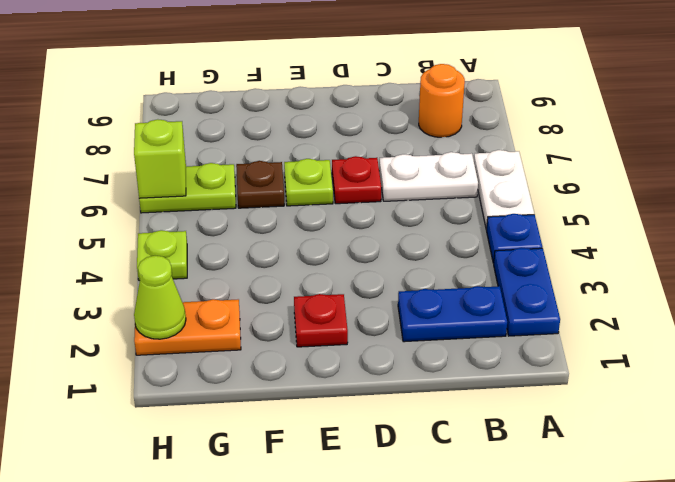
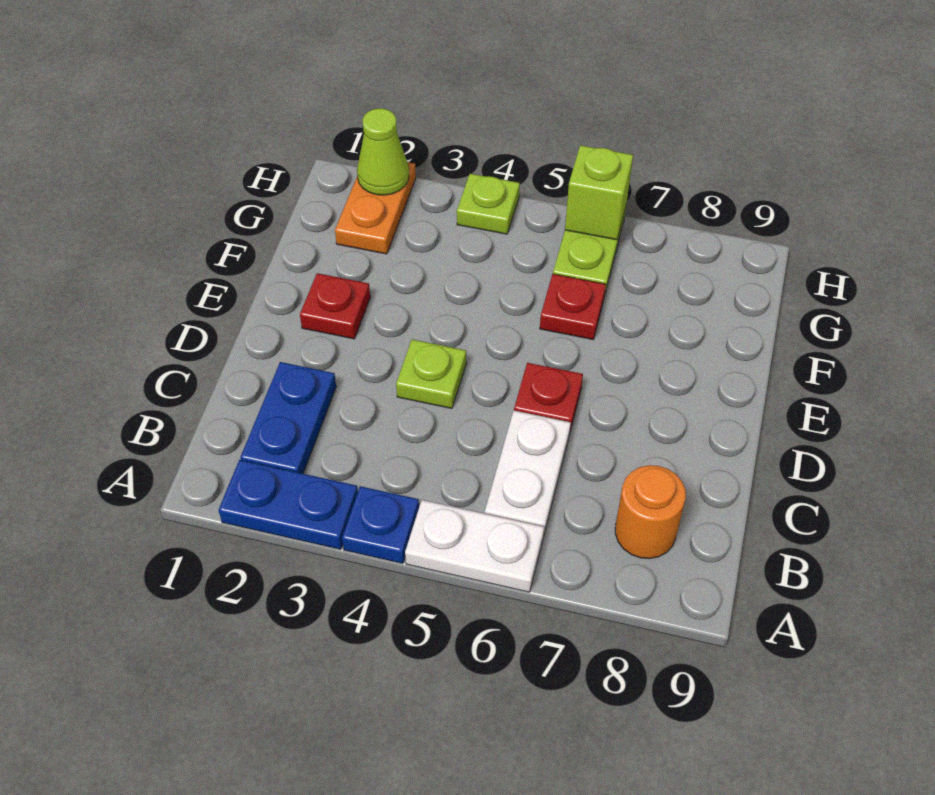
lime 1x1 plate [284,159,333,206] -> lime 1x1 plate moved to [396,339,466,408]
brown 1x1 plate [236,161,284,208] -> red 1x1 plate [540,274,606,340]

